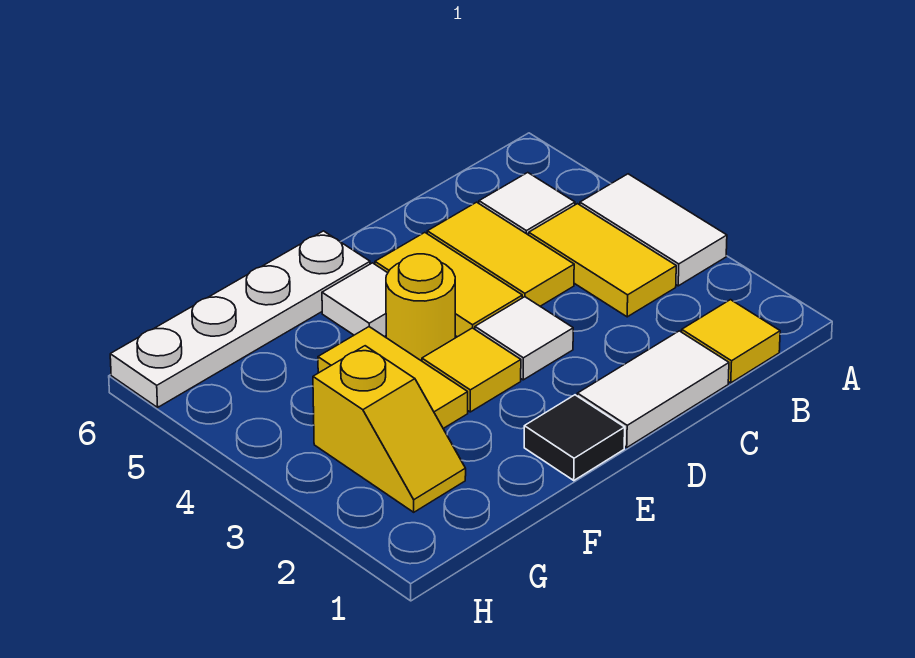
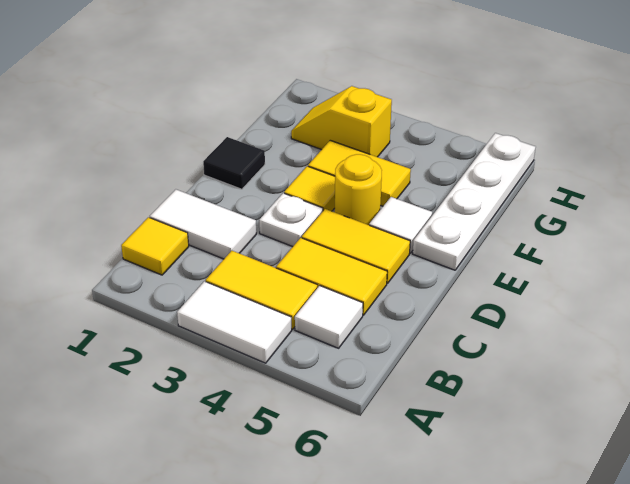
white 1x2 tile [577,331,729,447] -> white 1x2 tile turned to [150,189,256,259]
white 1x1 tile [475,297,573,380] -> white 1x1 plate [259,193,323,247]

